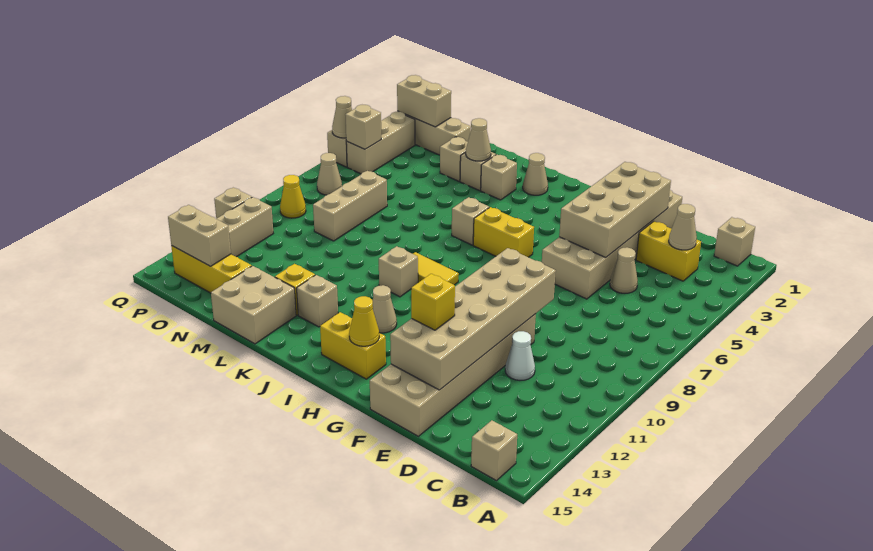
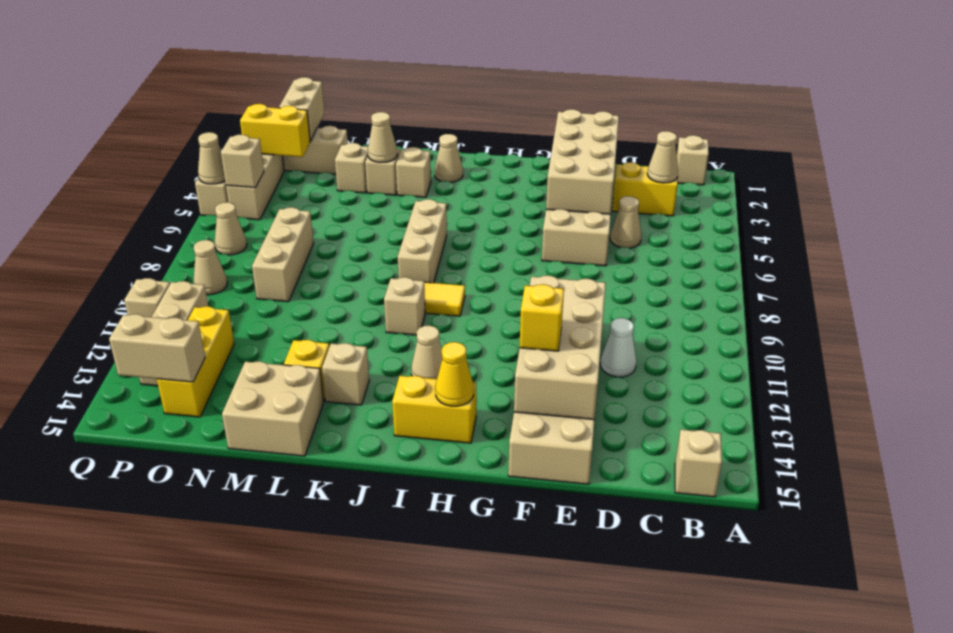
tan 2x6 brick [390,248,556,390] -> tan 2x4 brick [514,275,606,420]
yellow 1x2 brick [473,207,534,257] -> yellow 1x2 brick moved to [240,104,310,157]
tan 1x1 brick [452,197,489,245] -> tan 1x3 brick [398,199,447,283]
yellow 1x3 brick [171,246,252,293] -> yellow 1x3 brick turned to [157,306,234,417]
tan 1x2 brick [397,75,451,127] -> tan 1x2 brick turned to [279,77,324,141]
yellow 1x1 cone [280,175,306,218] -> tan 1x1 cone [194,240,227,295]

